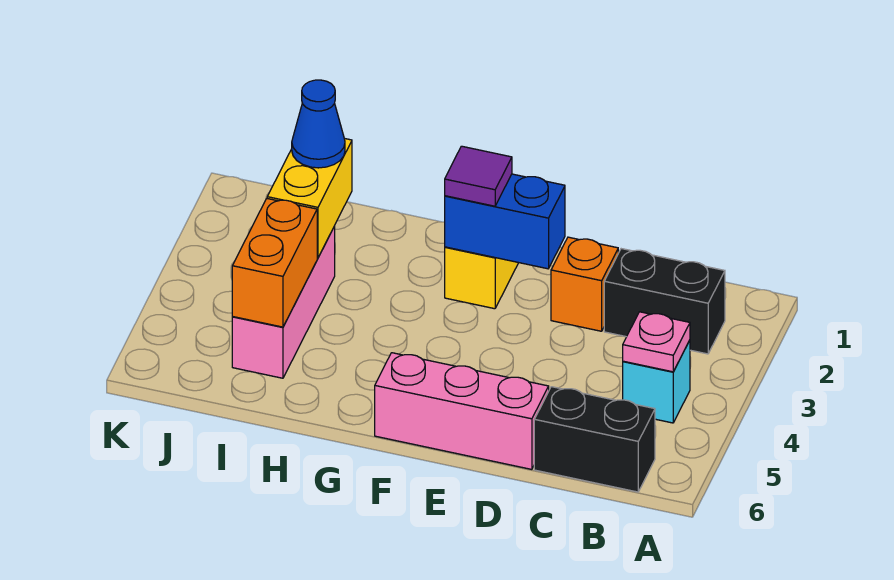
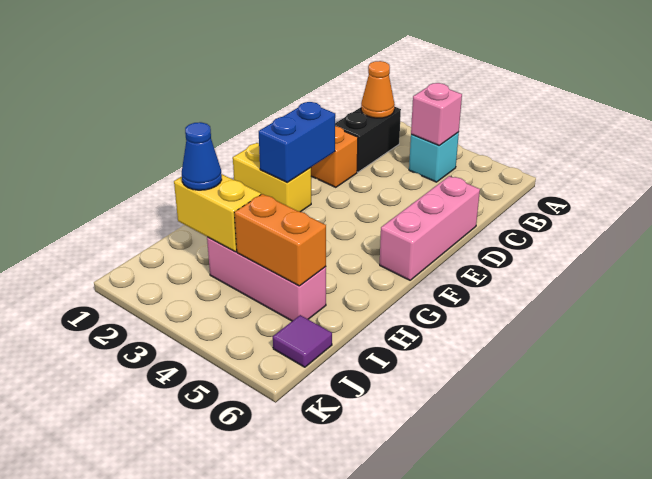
none -> orange 1x1 cone [361,61,395,118]
pink 1x1 plate [623,312,690,372] -> pink 1x1 brick [411,83,462,146]
black 1x2 brick [534,387,655,492] -> none
purple 1x1 tile [445,146,512,206] -> purple 1x1 tile moved to [273,315,332,367]

